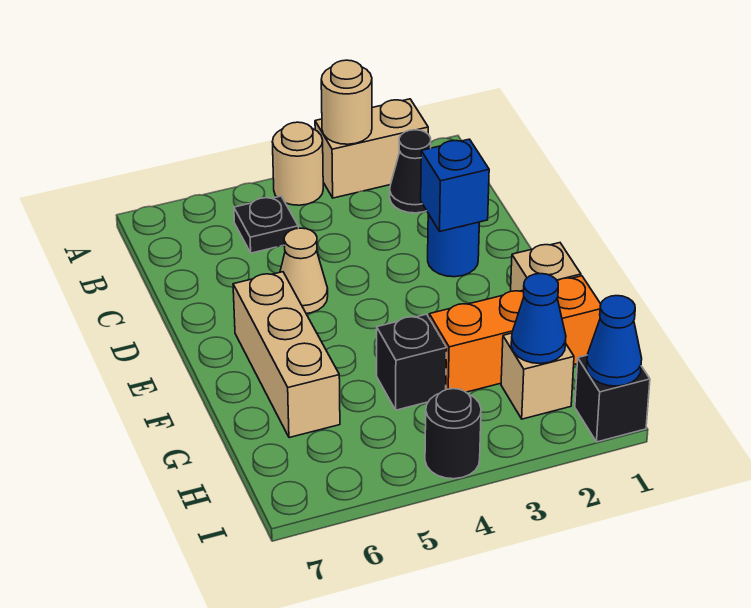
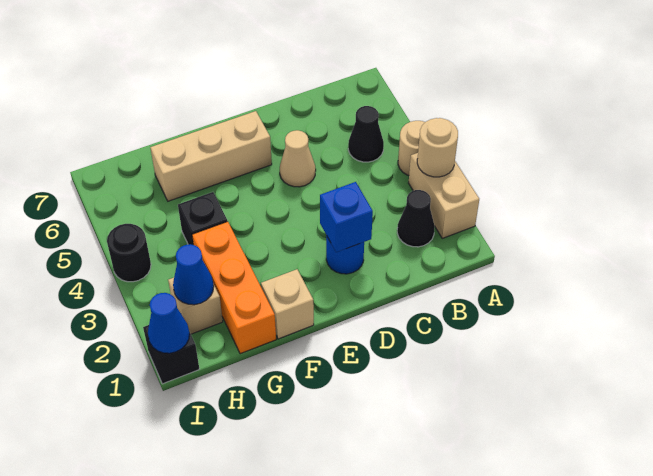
black 1x1 plate [234,196,298,253] -> black 1x1 cone [348,106,384,162]

